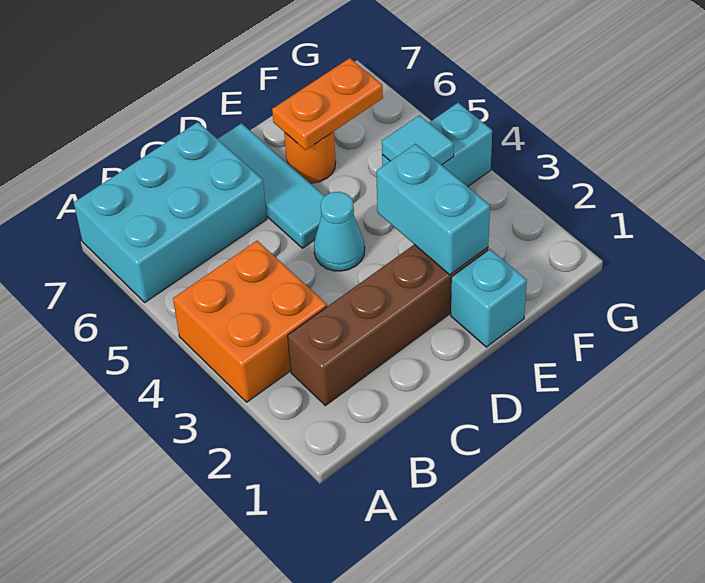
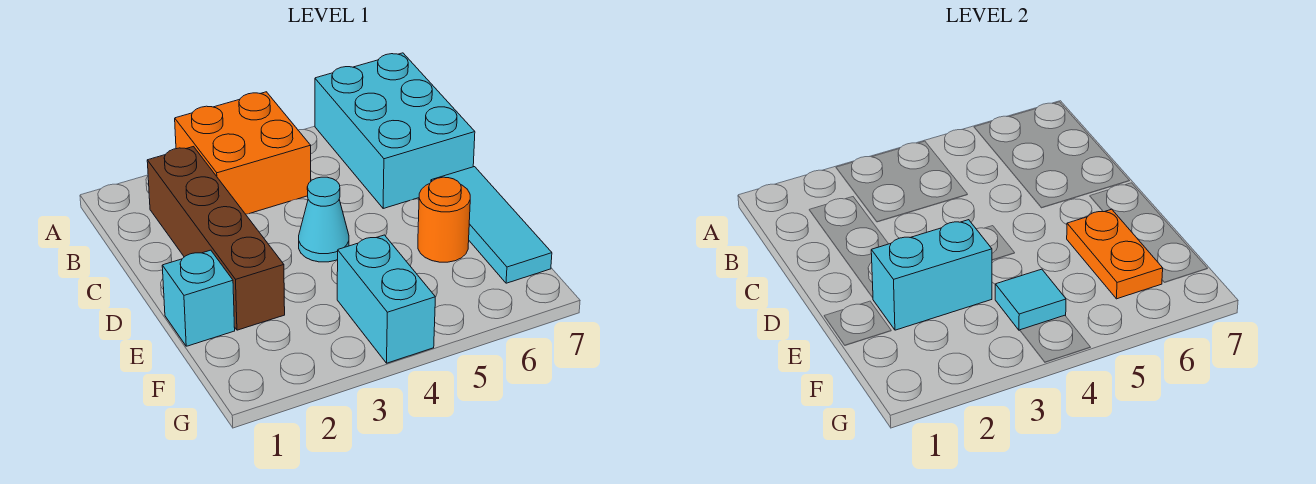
cyan 1x3 tile [218,123,325,248] -> cyan 1x3 tile turned to [431,167,552,283]

